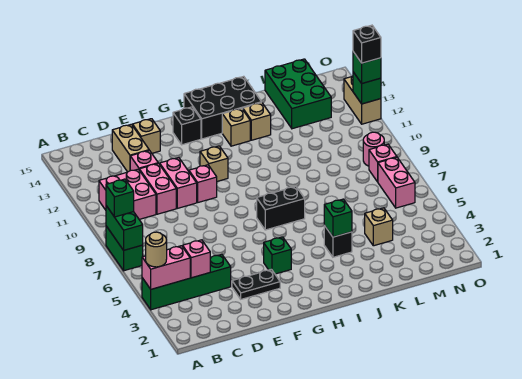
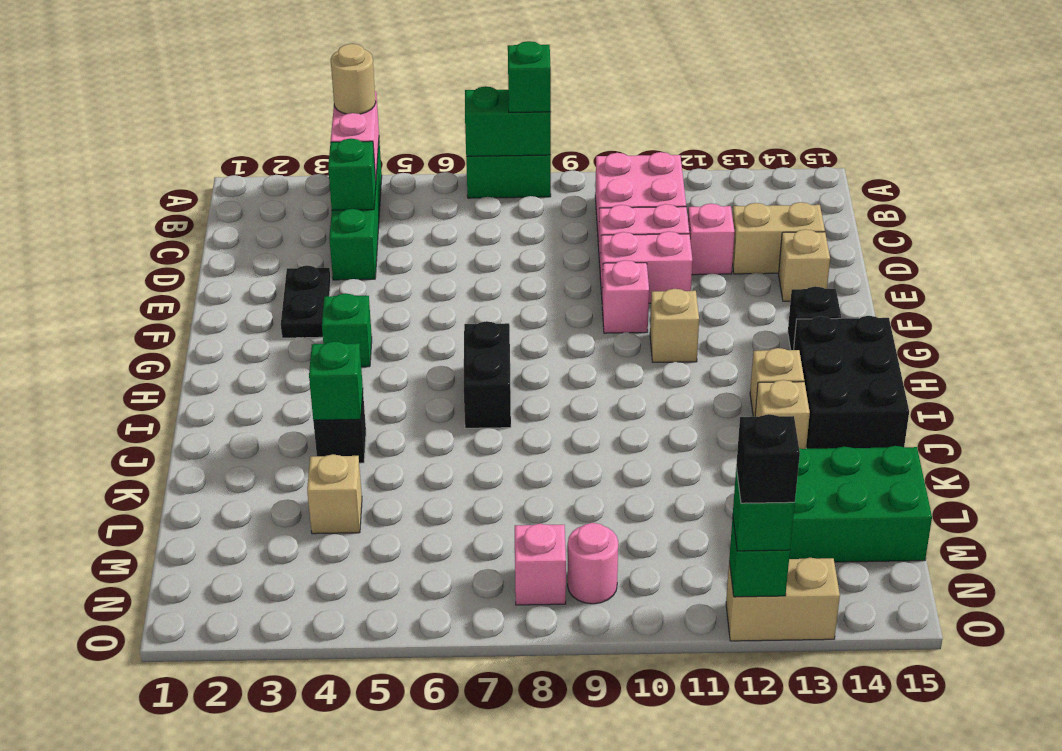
pink 1x1 brick [183,240,210,278] -> green 1x1 brick [328,139,376,210]
pink 1x2 brick [378,157,415,208] -> none

